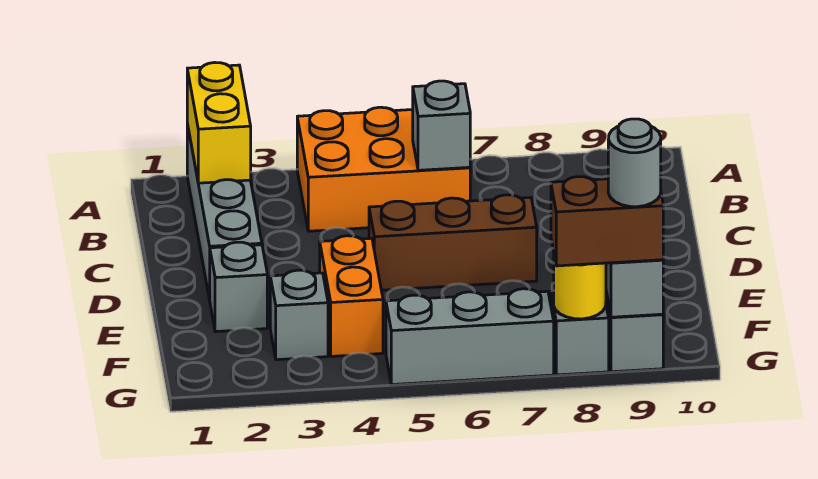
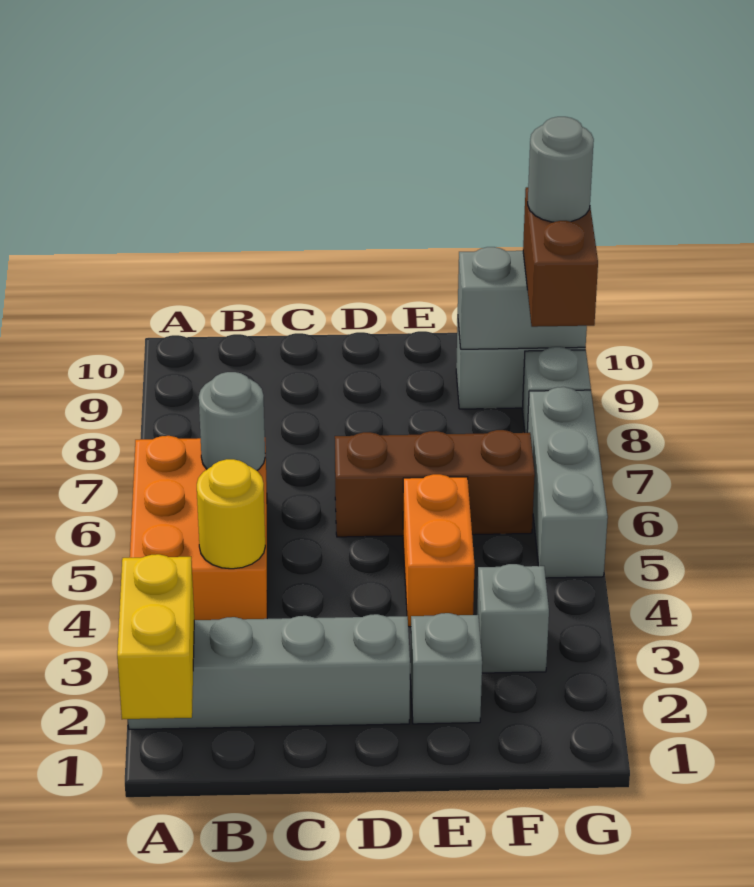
yellow 1x2 brick [187,63,251,183] -> yellow 1x2 brick turned to [117,554,194,719]
grey 1x1 brick [413,81,470,170] -> grey 1x1 round brick [199,372,265,471]
brown 1x3 brick [369,195,537,290] -> brown 1x3 brick turned to [335,430,535,537]
orange 1x2 brick [320,236,383,356] -> orange 1x2 brick turned to [403,474,475,627]
yellow 1x1 round brick [554,257,606,319] -> yellow 1x1 round brick moved to [197,459,265,569]

